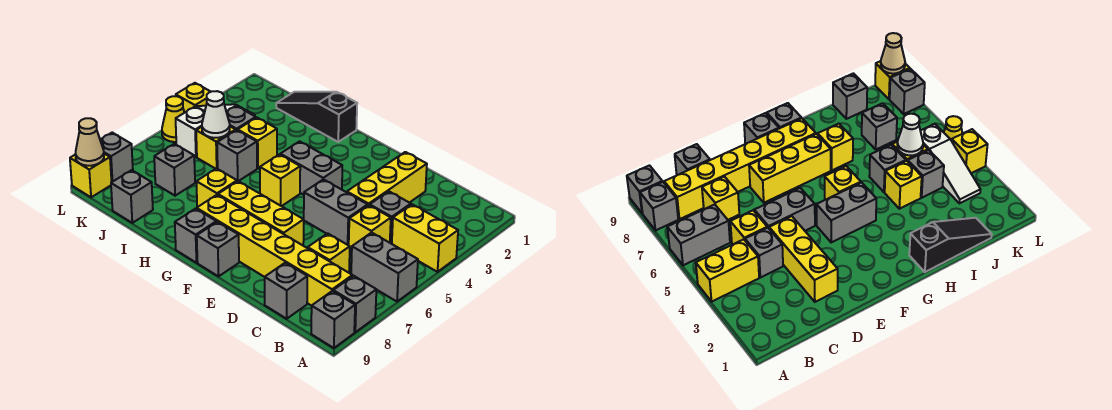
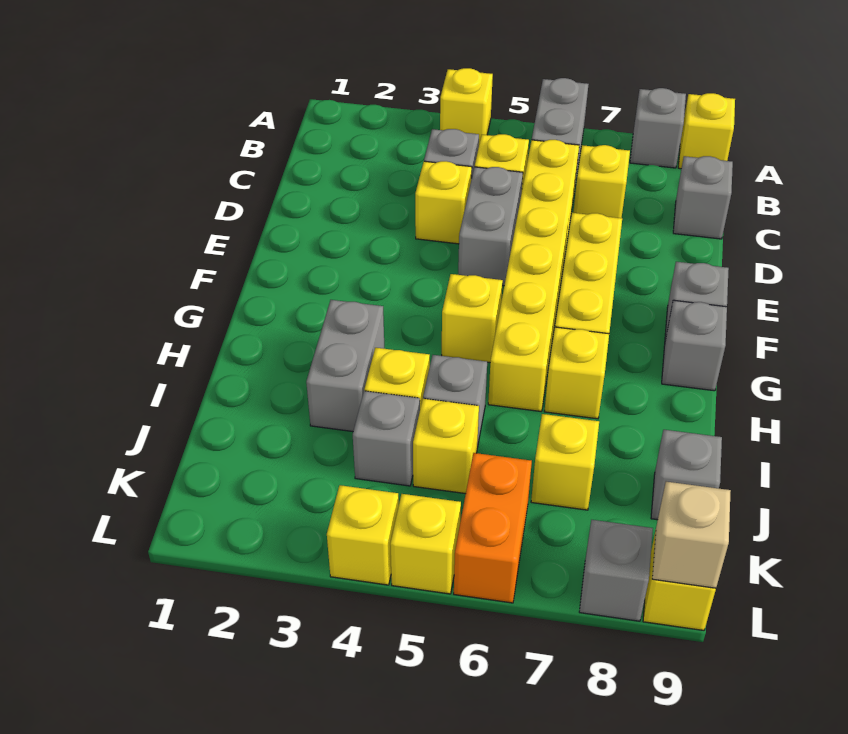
yellow 1x2 brick [392,204,458,272] -> yellow 1x1 brick [440,68,493,144]
grey 1x1 brick [311,291,355,348] -> yellow 1x1 brick [678,93,735,169]
yellow 1x6 brick [197,195,352,306] -> yellow 1x6 brick moved to [488,140,579,411]
yellow 1x3 brick [347,152,427,205] -> yellow 1x1 brick [415,161,472,244]
grey 1x2 brick [280,141,342,195] -> grey 1x2 brick moved to [306,300,384,431]
black 1x3 slope [276,92,357,142] -> none
white 1x1 cone [202,91,230,138] -> none
grey 1x1 brick [154,144,195,196] -> yellow 1x1 brick [531,414,599,510]
white 1x3 slope [176,104,255,157] -> none
none -> orange 1x2 brick [454,453,532,603]
yellow 1x1 cone [162,96,184,142] -> yellow 1x1 brick [390,494,461,594]
tan 1x1 cone [76,118,104,166] -> tan 1x1 brick [652,482,731,588]

